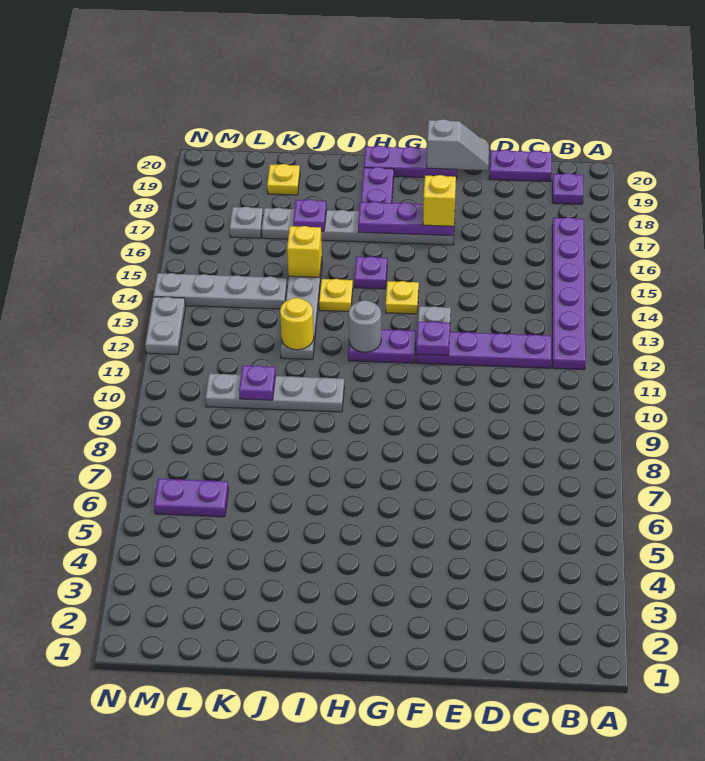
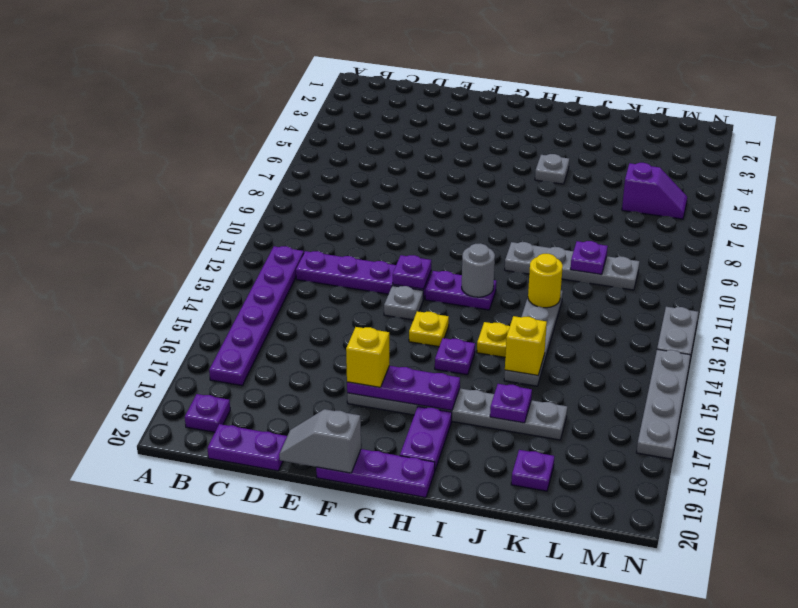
grey 1x4 plate [153,273,287,309] -> grey 1x4 plate turned to [636,349,691,459]
yellow 1x1 plate [267,164,300,195] -> purple 1x1 plate [511,450,554,491]
purple 1x2 plate [154,479,228,517] -> purple 1x2 slope [622,163,687,219]
grey 1x1 plate [229,207,263,238] -> grey 1x1 plate moved to [535,154,569,184]

